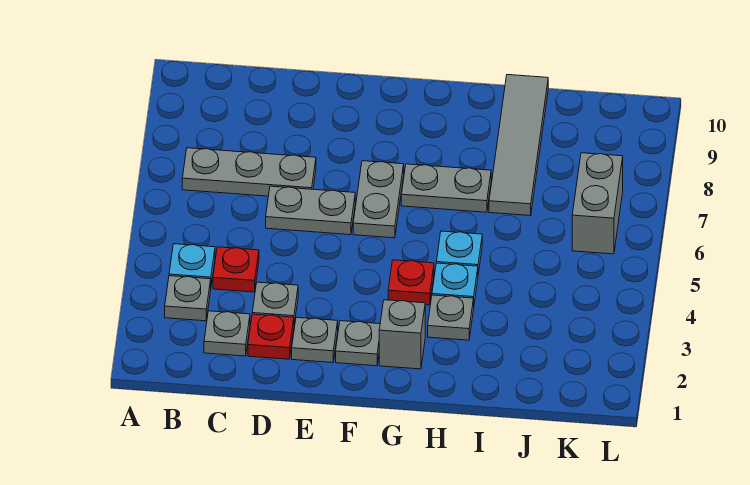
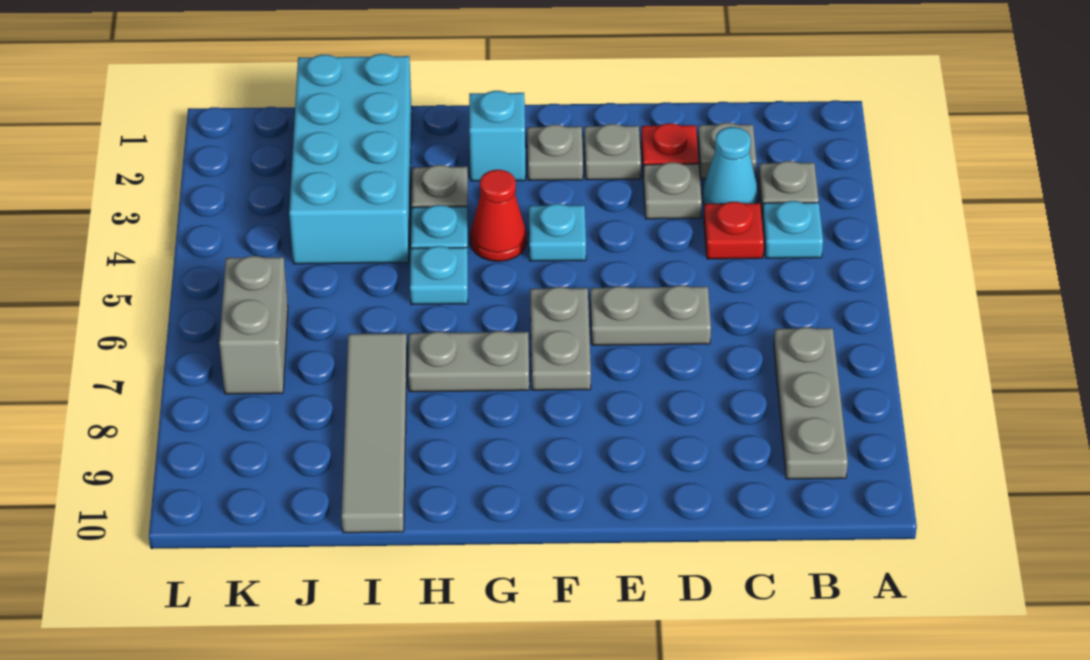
grey 1x3 plate [182,148,316,196] -> grey 1x3 plate turned to [774,327,848,479]
none -> cyan 1x1 cone [702,127,758,206]
none -> cyan 1x1 plate [529,204,586,261]
grey 1x1 brick [379,300,425,369] -> cyan 1x1 brick [469,91,525,181]
red 1x1 plate [388,260,434,305] -> red 1x1 cone [470,170,526,262]
none -> cyan 2x4 brick [289,54,412,264]

